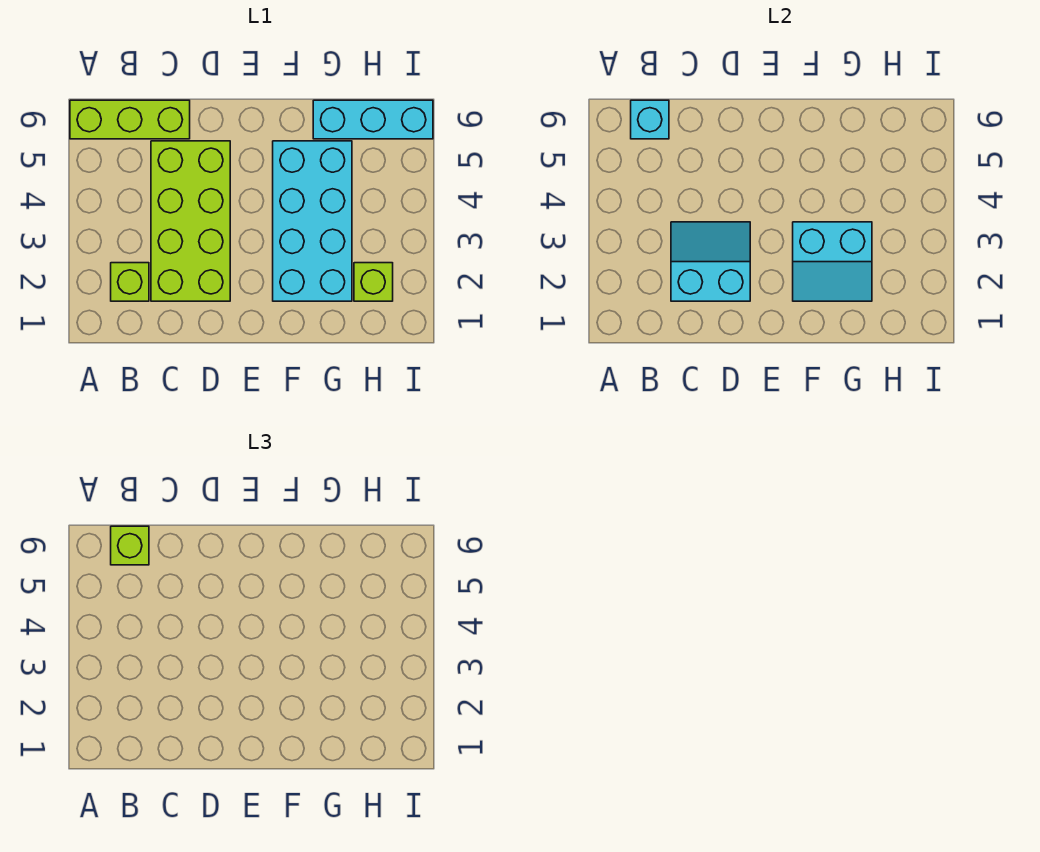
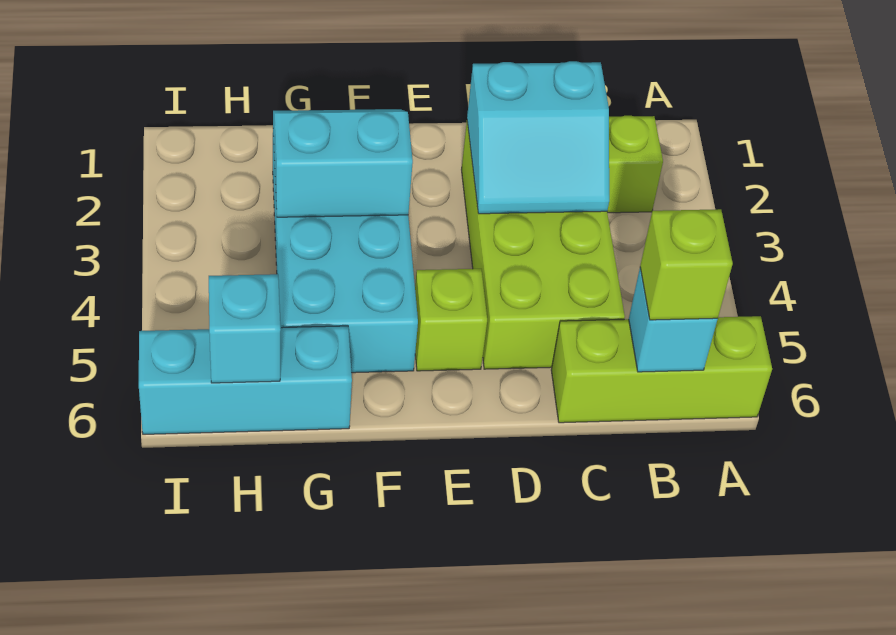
lime 1x1 brick [354,263,393,301] -> lime 1x1 brick moved to [415,269,487,371]
none -> cyan 1x1 brick [209,274,281,383]

